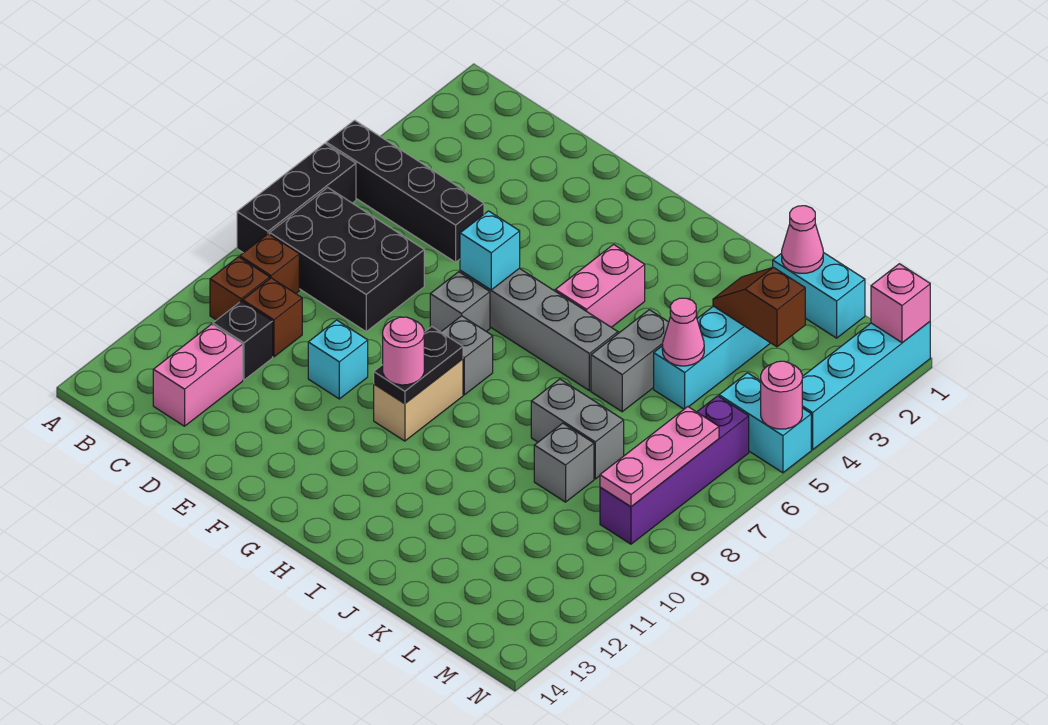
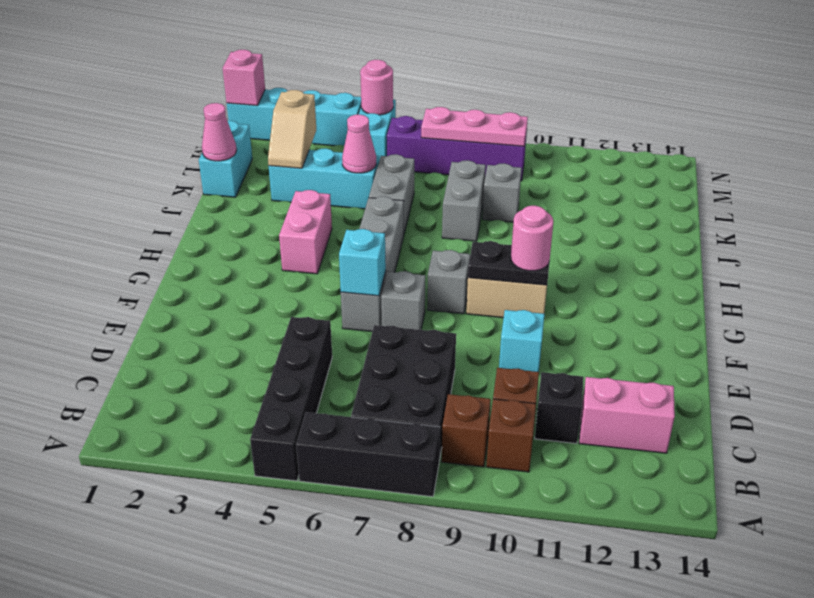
pink 1x2 brick [555,244,645,327] -> pink 1x2 brick turned to [279,190,332,274]
grey 1x2 brick [591,310,669,412] -> grey 1x2 brick turned to [369,154,414,233]
brown 1x2 slope [713,267,805,347] -> tan 1x2 slope [268,90,316,168]

